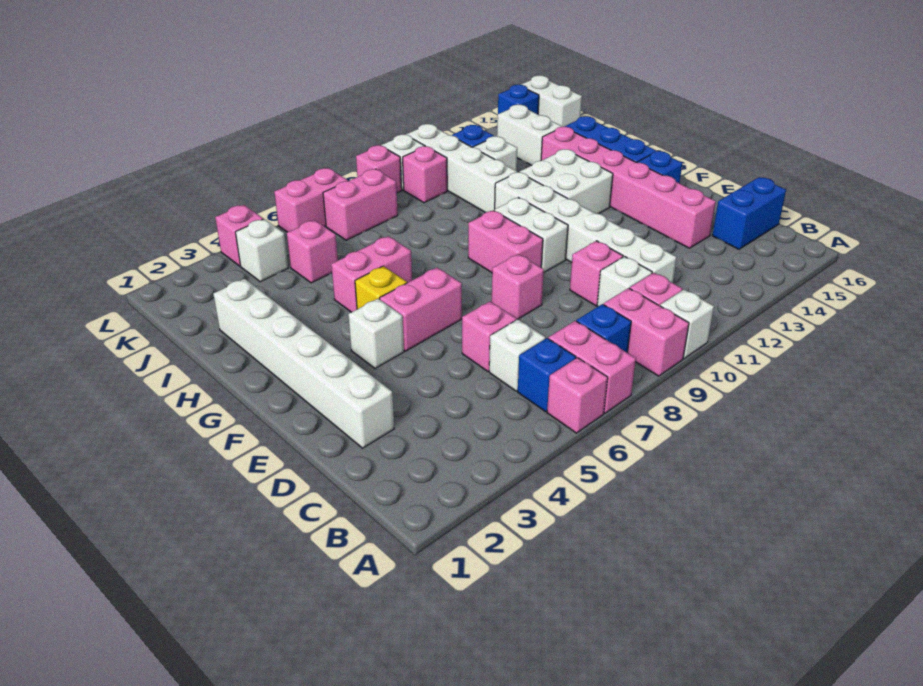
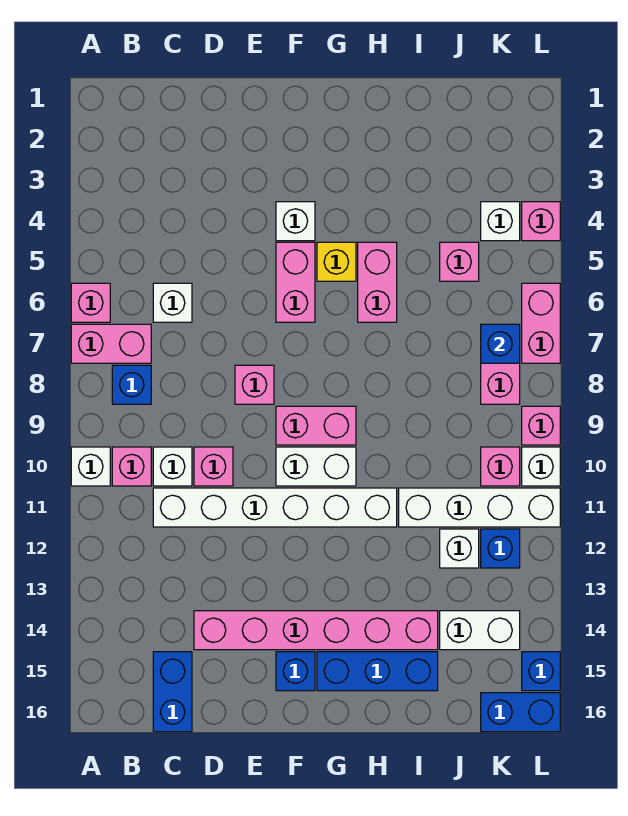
pink 1x2 brick [604,288,689,376] -> none
blue 1x1 brick [518,338,576,412] -> blue 1x1 brick moved to [481,324,520,363]
white 1x6 brick [213,279,394,448] -> none
pink 1x1 brick [462,301,516,371] -> none
white 2x2 brick [520,149,613,214] -> none
white 1x2 brick [521,76,582,127] -> blue 1x2 brick [481,693,560,732]

